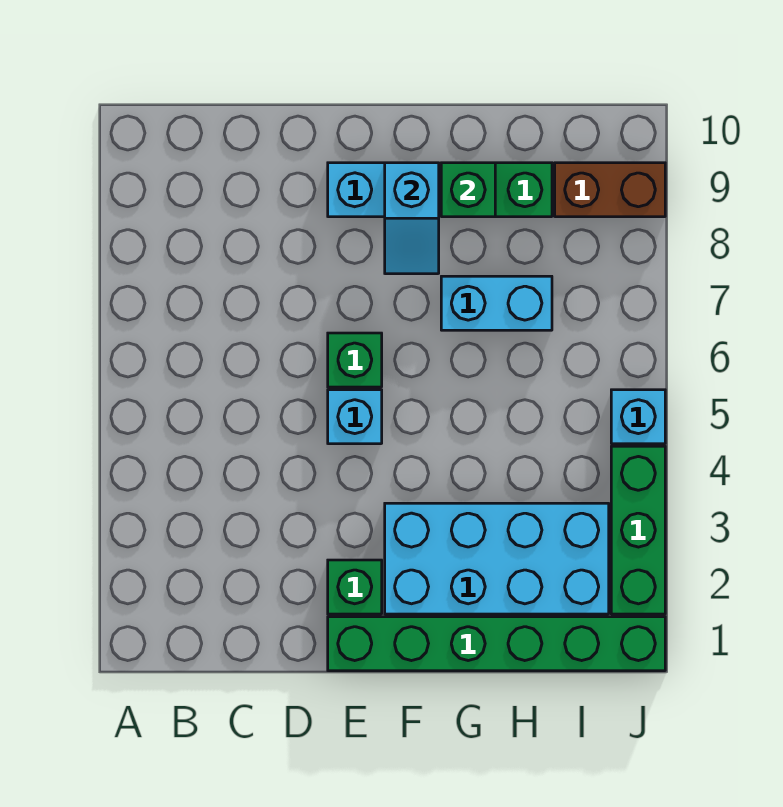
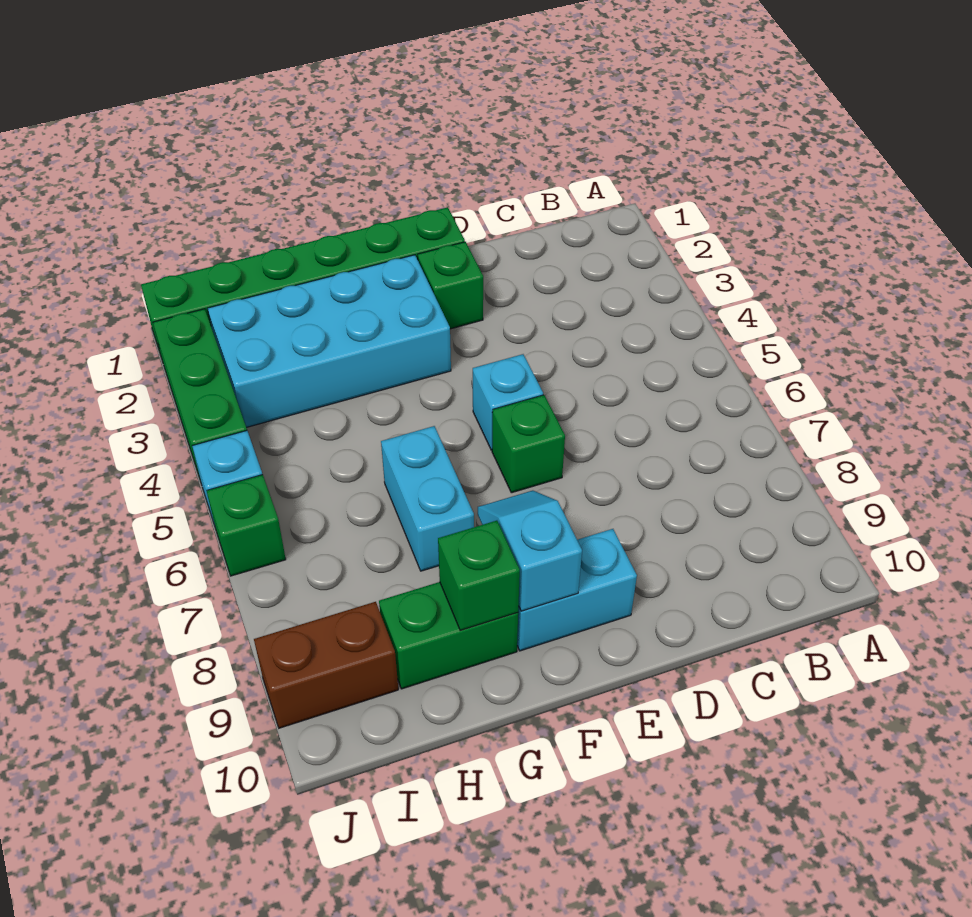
cyan 1x2 brick [441,276,552,330] -> cyan 1x2 brick turned to [381,426,474,571]
none -> green 1x1 brick [207,475,286,576]

